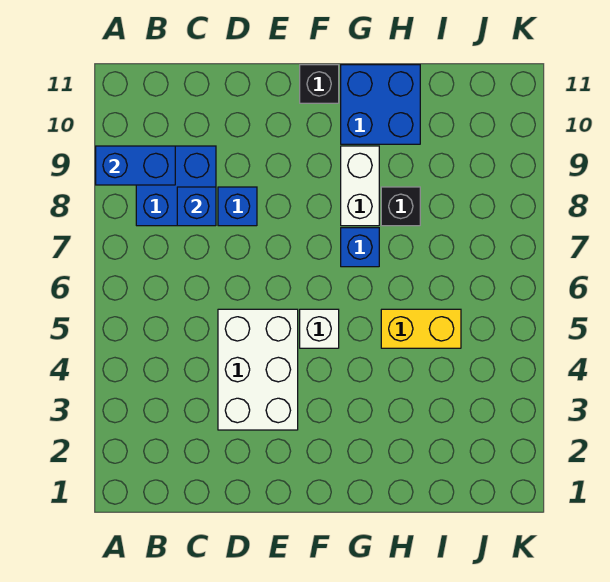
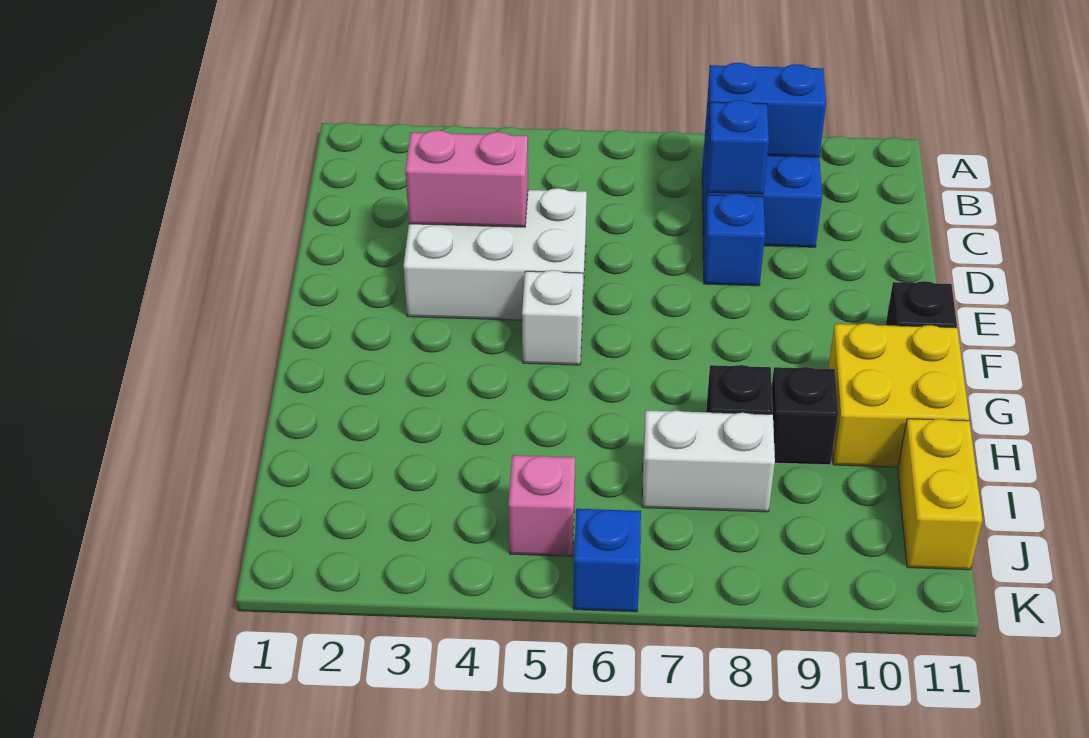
blue 1x2 brick [96,146,175,185] -> blue 1x2 brick turned to [706,63,826,157]
none -> pink 1x2 brick [405,130,528,227]
blue 1x1 brick [341,228,379,267] -> blue 1x1 brick moved to [573,509,641,612]
white 1x2 brick [341,146,379,226] -> white 1x2 brick moved to [642,410,775,512]
blue 2x2 brick [341,65,420,144] -> yellow 2x2 brick [828,323,969,467]
yellow 1x2 brick [381,309,461,348] -> yellow 1x2 brick moved to [898,419,983,570]
none -> black 1x1 brick [772,367,838,465]
none -> pink 1x1 brick [509,455,575,556]

